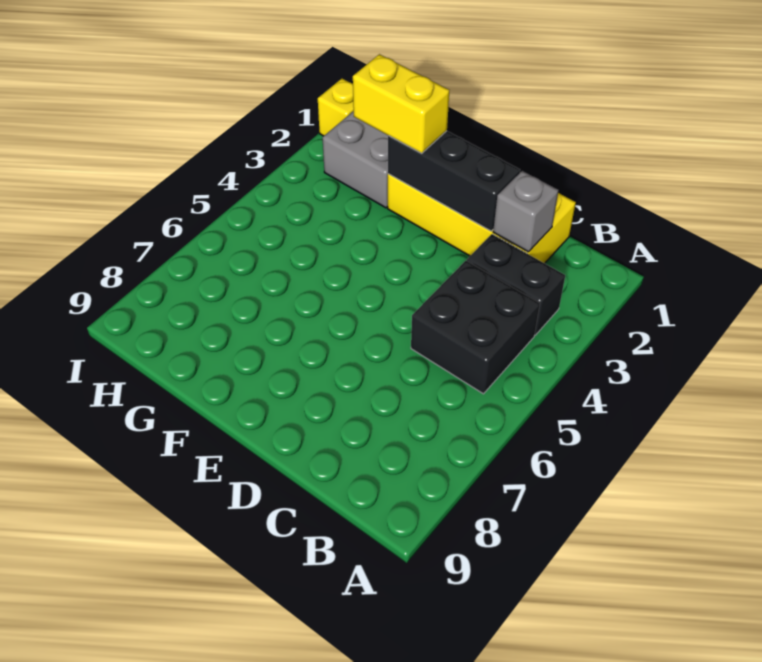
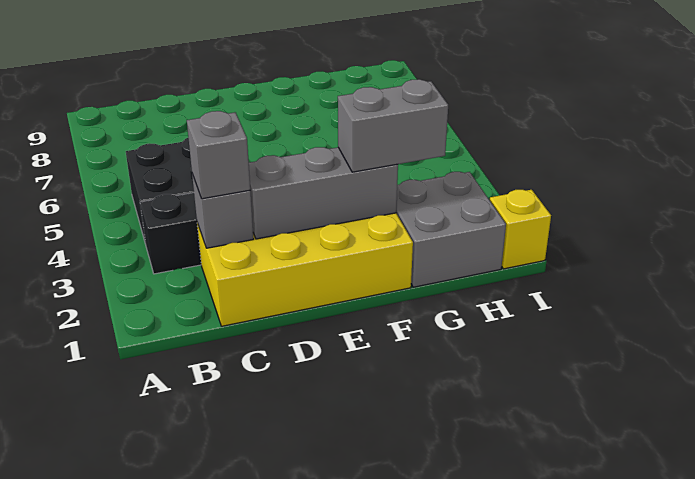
none -> grey 1x1 brick [187,111,250,199]
black 1x3 brick [388,131,520,231] -> grey 1x3 brick [249,147,398,239]
yellow 1x2 brick [353,54,449,153] -> grey 1x2 brick [338,79,448,172]

